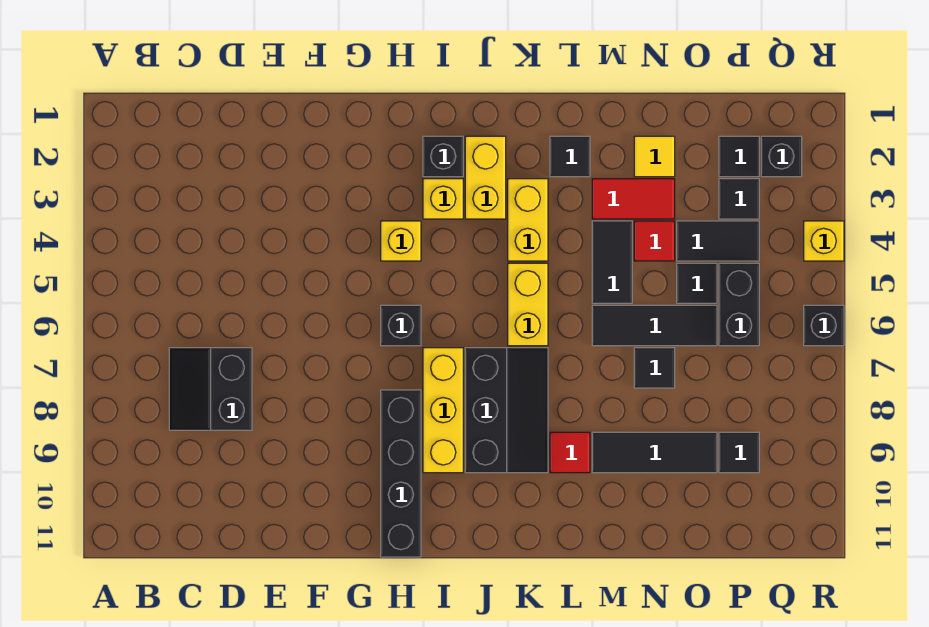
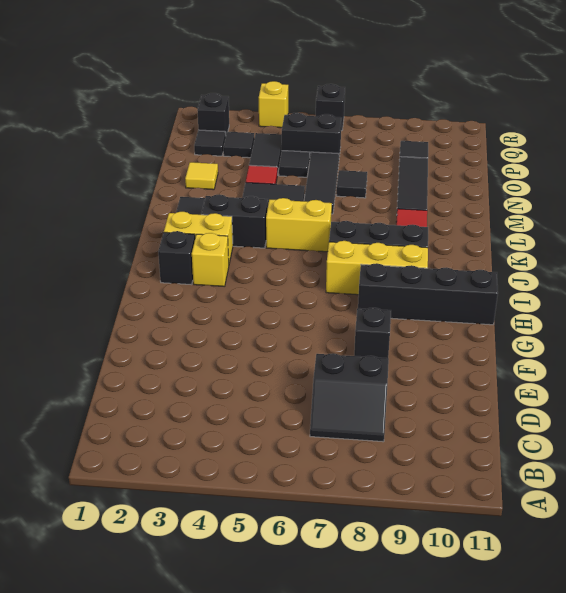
yellow 1x1 brick [381,221,421,261] -> none
black 1x1 brick [381,305,421,346] -> black 1x1 brick moved to [354,308,391,358]
yellow 1x2 brick [508,179,548,261] -> black 1x2 brick [201,194,268,248]
red 1x2 tile [592,179,675,219] -> none

